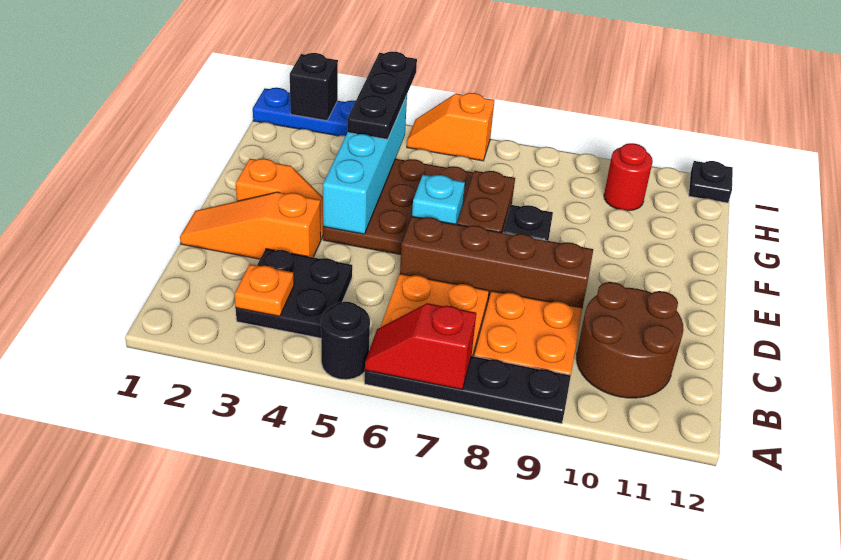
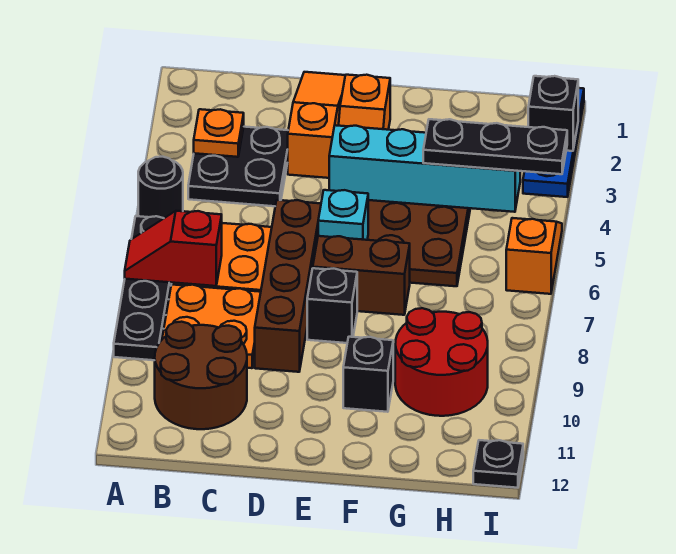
red 1x2 slope [365,303,476,389] -> red 1x2 slope turned to [125,211,222,286]
none -> black 1x1 brick [343,337,393,412]
red 1x1 round brick [604,143,653,211] -> red 2x2 round brick [395,308,488,416]

